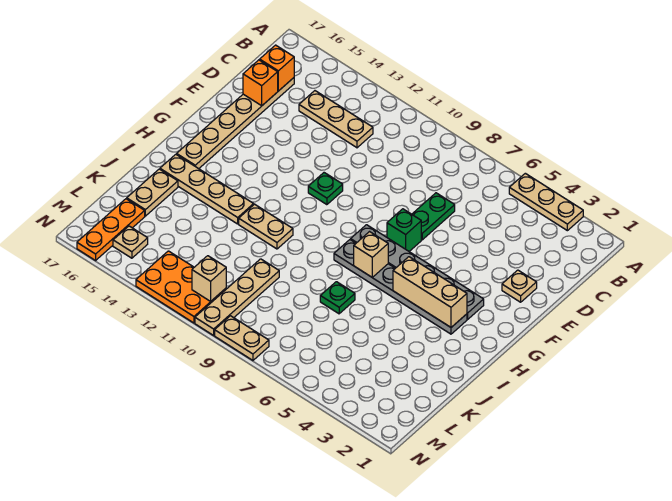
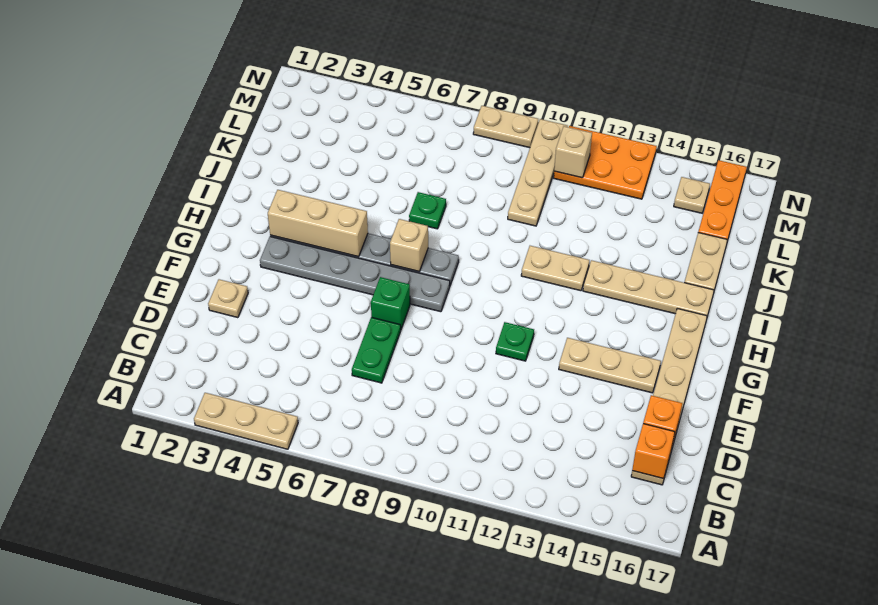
tan 1x3 plate [299,91,373,148] -> tan 1x3 plate moved to [559,338,661,393]

